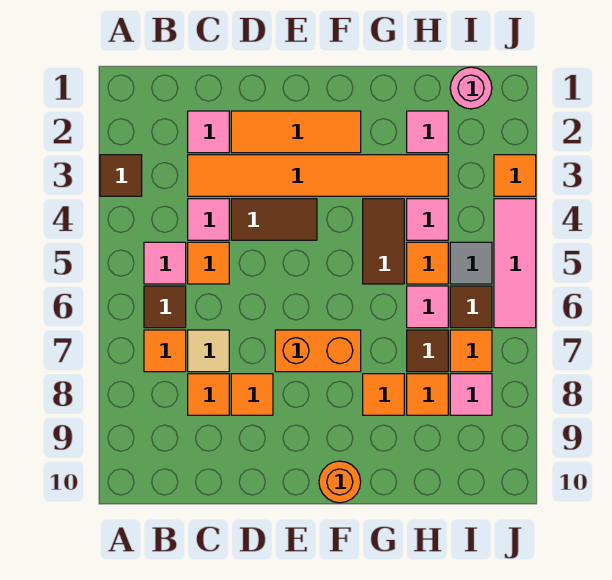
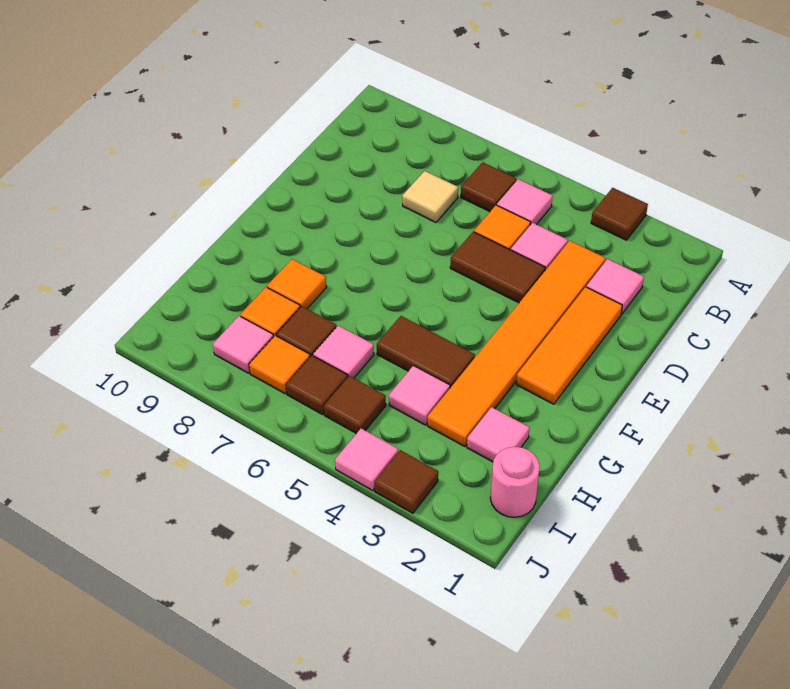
orange 1x1 tile [144,330,186,372] -> none
orange 1x1 tile [188,374,229,415] -> none
brown 1x2 tile [231,199,317,240] -> brown 1x2 tile turned to [450,232,545,303]
orange 1x1 tile [231,374,273,415] -> none
orange 1x2 brick [275,330,361,372] -> none
orange 1x1 round brick [319,461,361,503] -> none
orange 1x1 tile [407,242,448,284] -> none
grey 1x1 tile [450,242,492,284] -> brown 1x1 tile [324,376,386,433]
orange 1x1 tile [494,155,536,196] -> brown 1x1 tile [375,450,438,513]
pink 1x3 tile [494,199,536,328] -> pink 1x1 tile [335,428,398,491]

